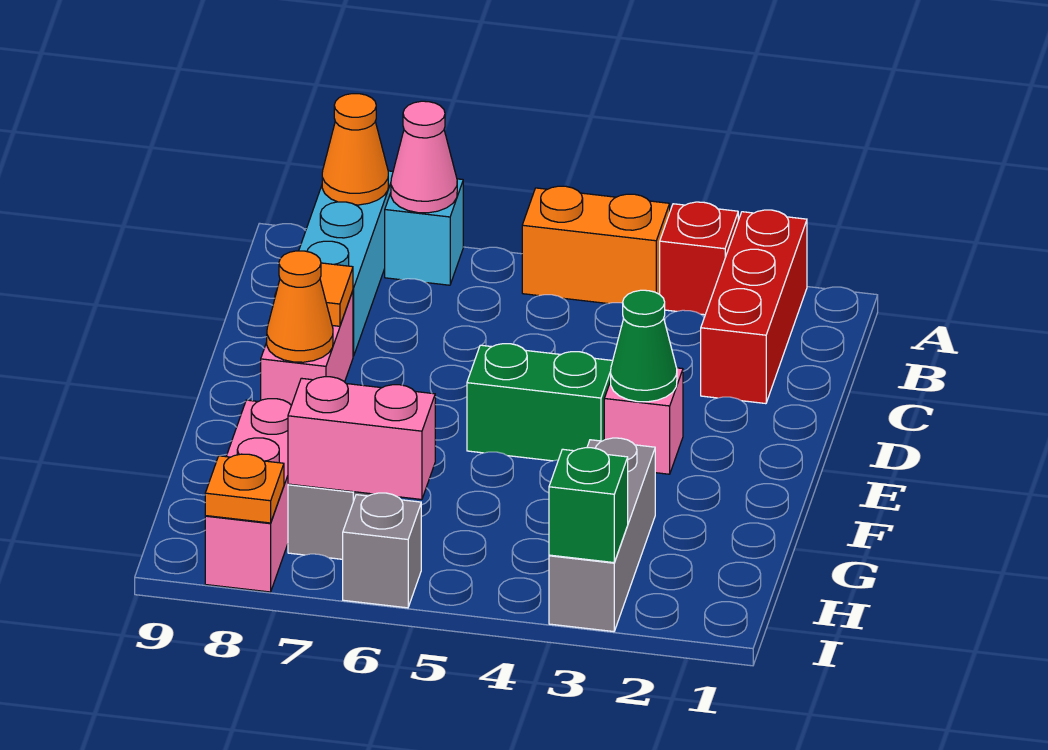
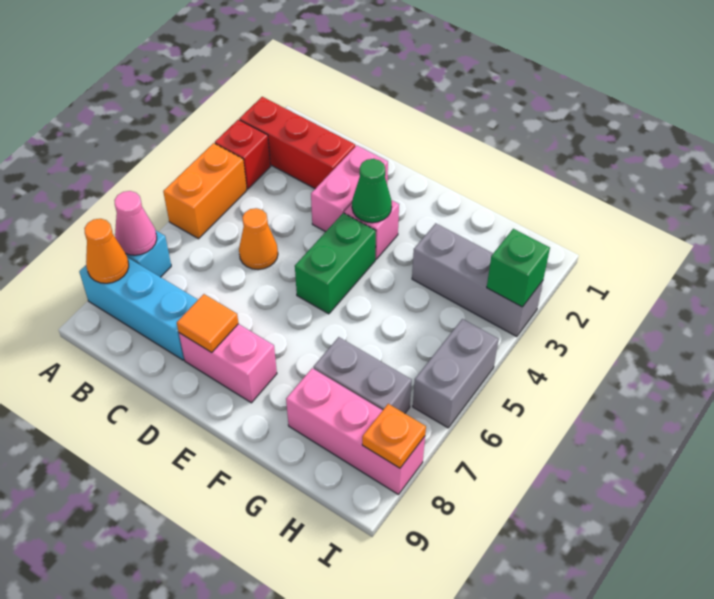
orange 1x1 cone [267,251,333,362] -> orange 1x1 cone moved to [239,208,278,270]
pink 1x2 brick [288,377,435,499] -> pink 1x2 brick moved to [311,145,388,232]
grey 1x1 brick [343,493,421,608] -> grey 1x2 brick [413,319,499,428]

